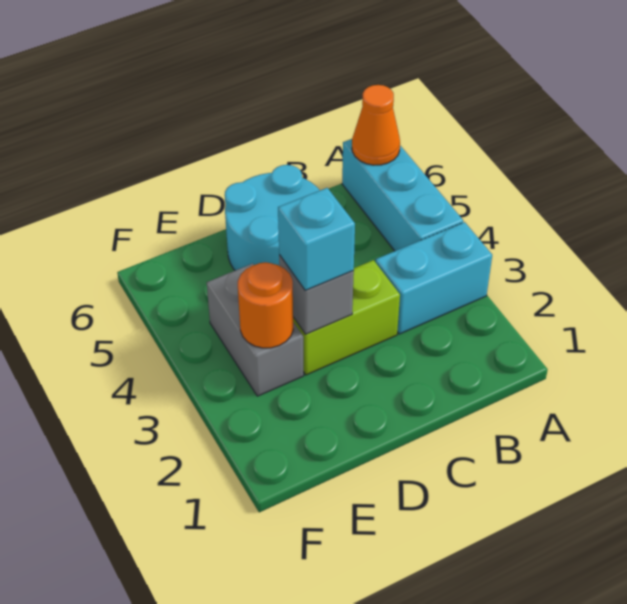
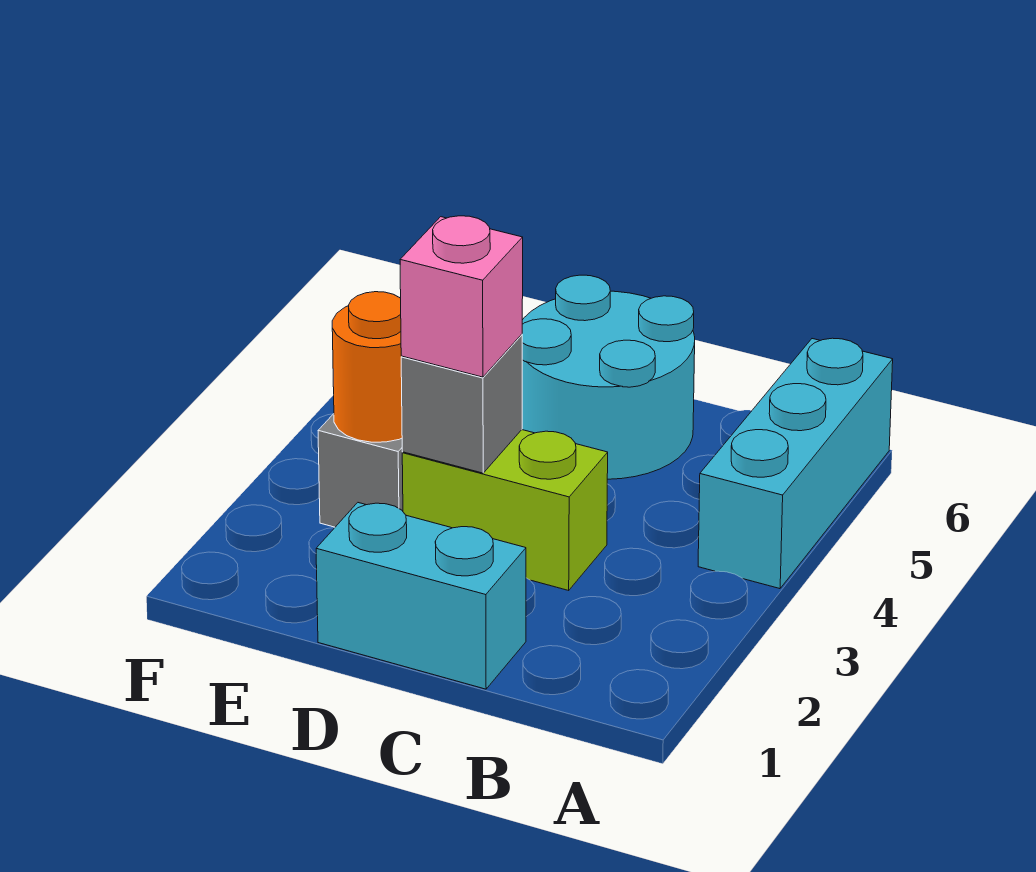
cyan 1x2 brick [376,222,492,334] -> cyan 1x2 brick moved to [316,503,526,689]
orange 1x1 cone [352,85,400,165] -> none
cyan 1x1 brick [278,188,355,290] -> pink 1x1 brick [400,216,523,377]

